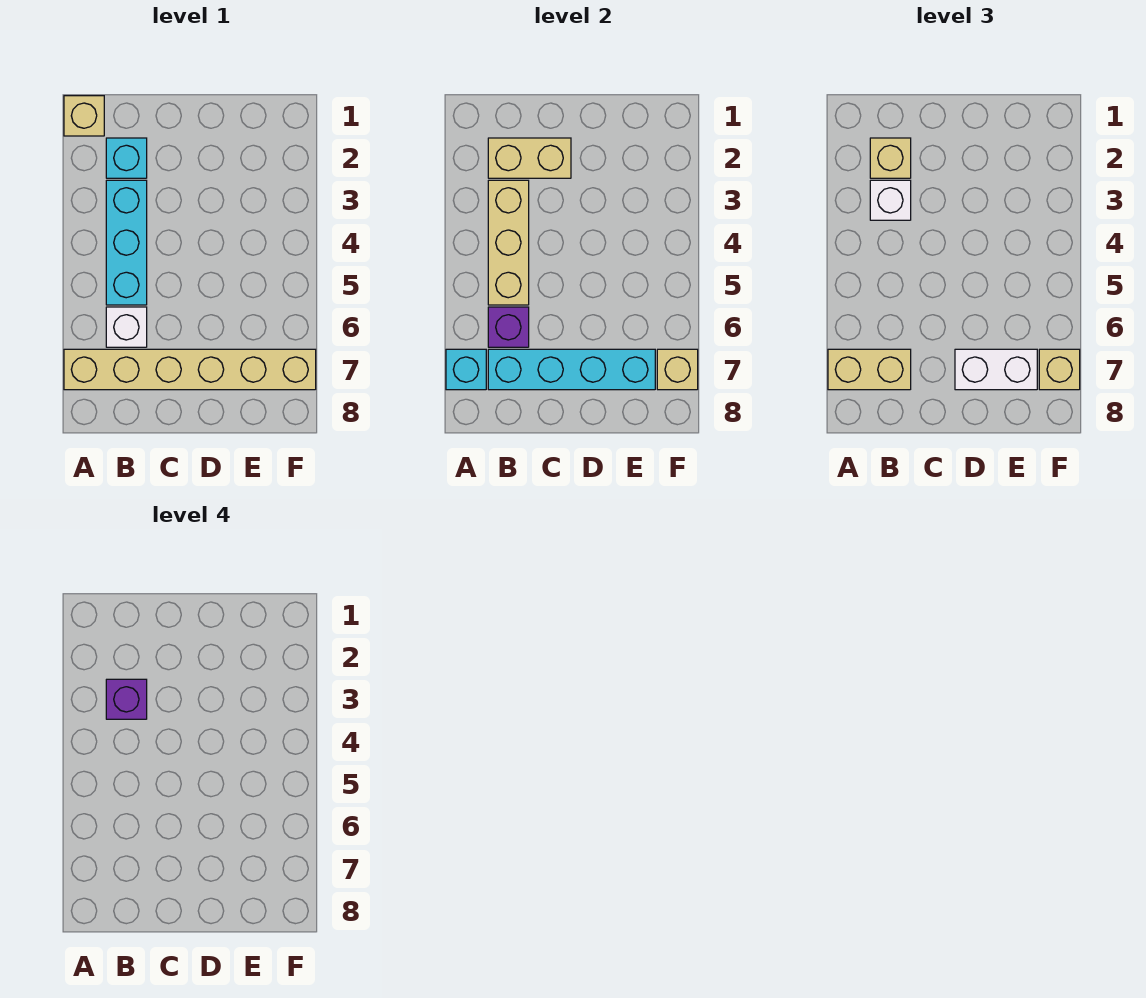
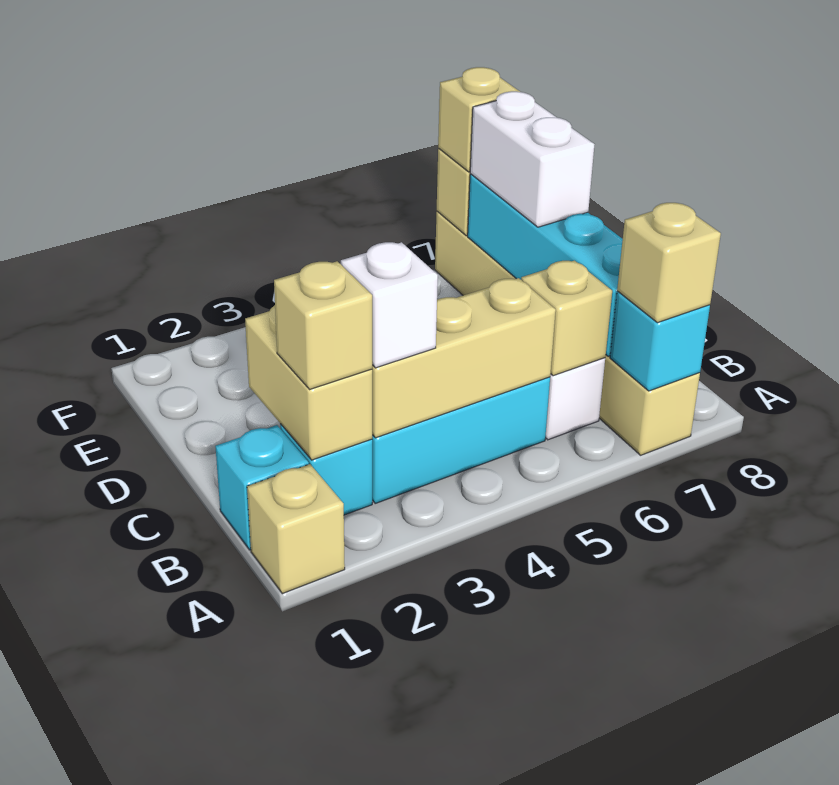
tan 1x2 brick [828,349,911,390] -> tan 1x1 brick [617,203,721,323]
none -> cyan 1x1 brick [215,425,309,550]
purple 1x1 brick [106,679,147,719] -> none
purple 1x1 brick [488,307,529,347] -> tan 1x1 brick [521,261,612,376]

